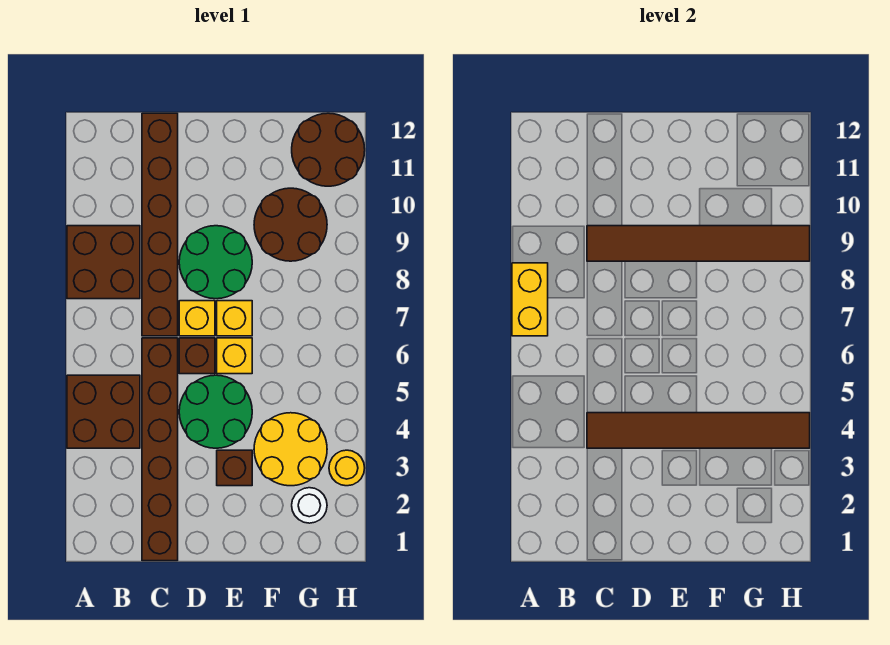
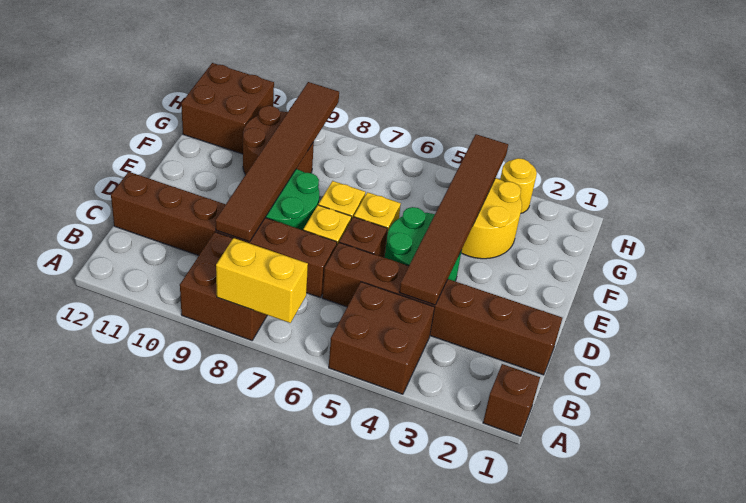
brown 1x1 brick [217,450,252,486] -> brown 1x1 brick moved to [483,364,540,436]
white 1x1 round brick [292,488,327,523] -> none
brown 2x2 round brick [292,113,365,186] -> brown 2x2 brick [181,63,274,154]

